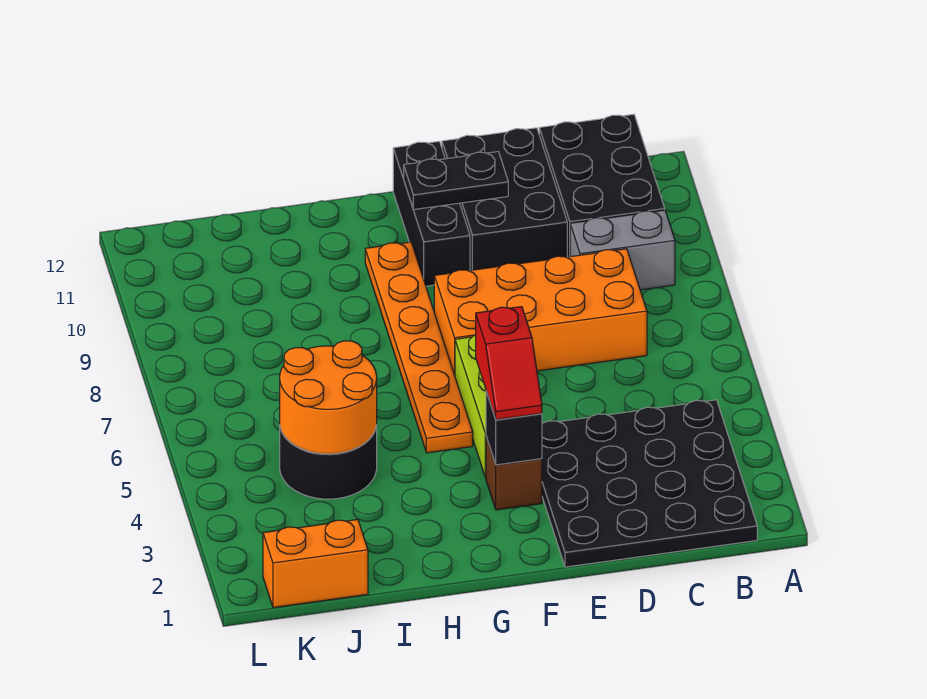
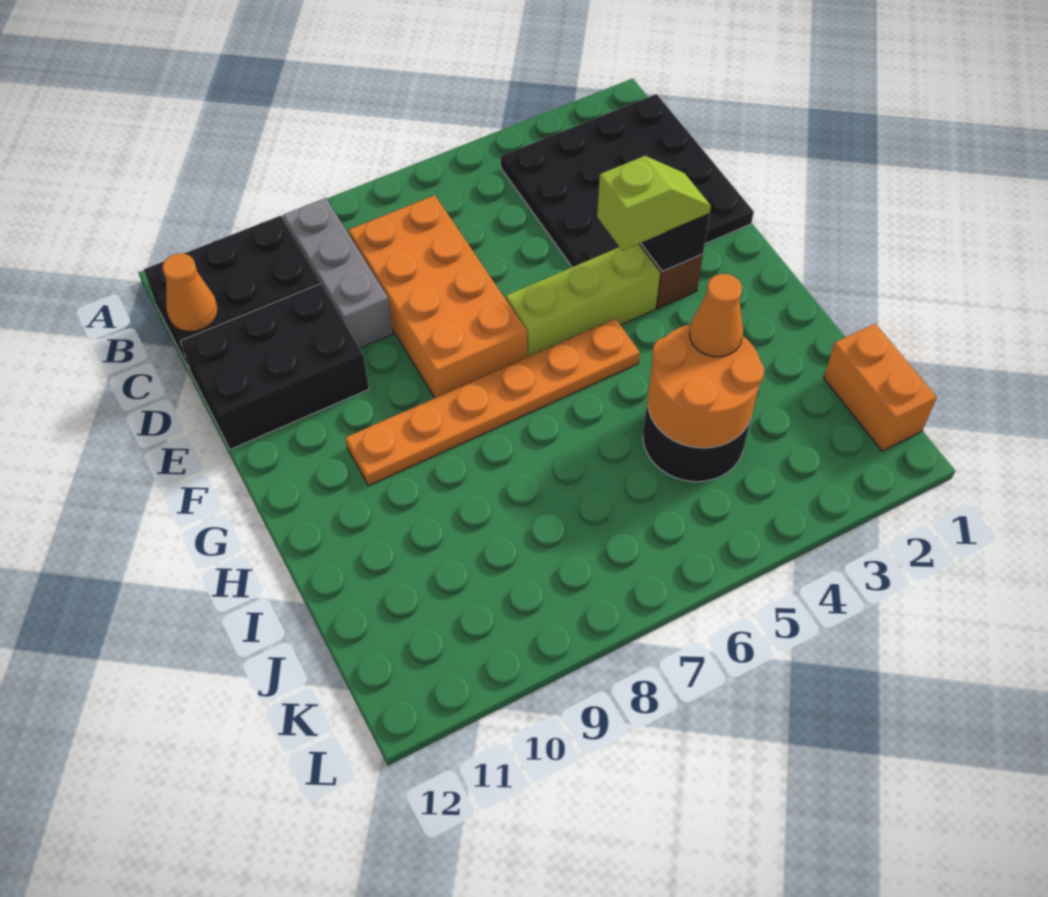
grey 1x2 brick [570,210,675,290] -> grey 1x3 brick [283,198,393,348]
none -> orange 1x1 cone [162,253,218,332]
black 1x2 plate [404,152,508,210] -> none
red 1x2 slope [476,307,542,420] -> lime 1x2 slope [597,156,711,251]
black 1x3 brick [393,141,470,286] -> none
none -> orange 1x1 cone [689,274,743,357]

